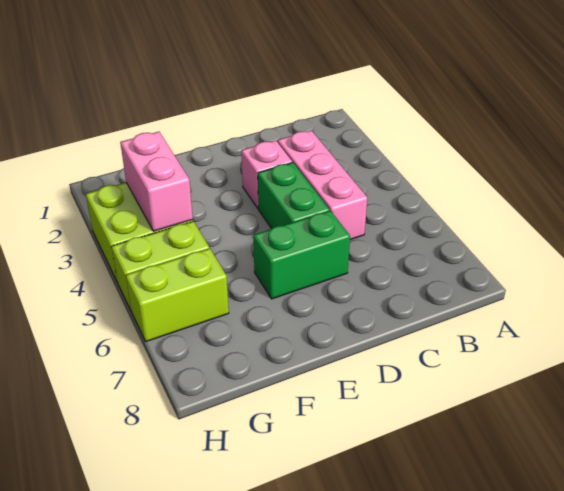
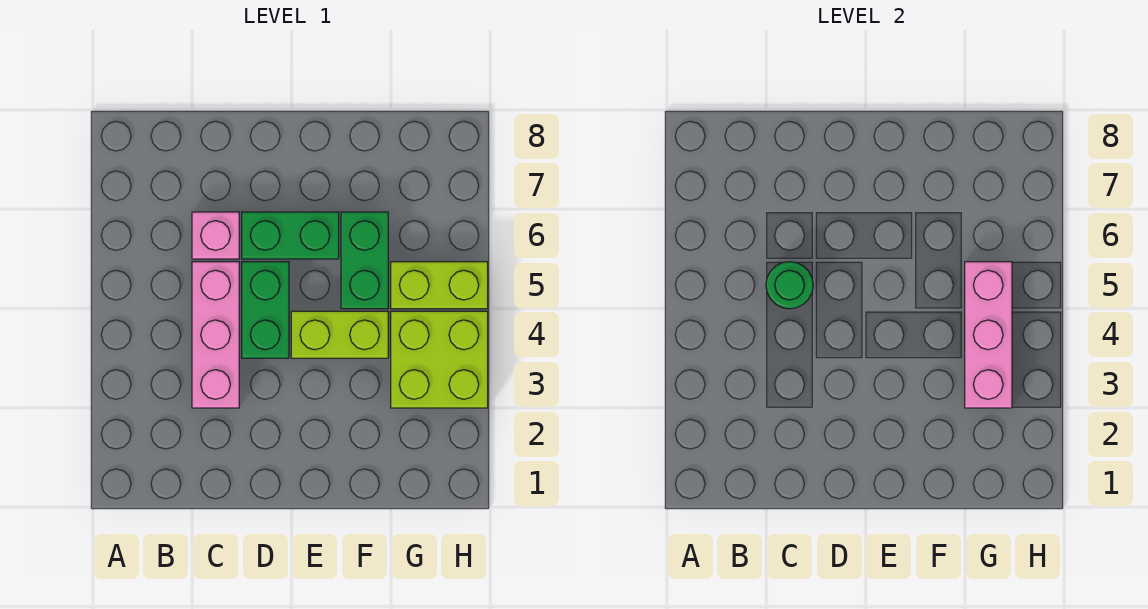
none -> green 1x1 round brick [766,262,813,309]
pink 1x1 brick [241,140,292,208] -> pink 1x1 brick moved to [192,212,239,259]
none -> green 1x2 brick [341,212,388,309]
pink 1x2 brick [120,132,193,231] -> pink 1x3 brick [965,262,1012,408]
lime 1x2 brick [126,248,229,341] -> lime 1x2 brick moved to [291,311,388,358]

